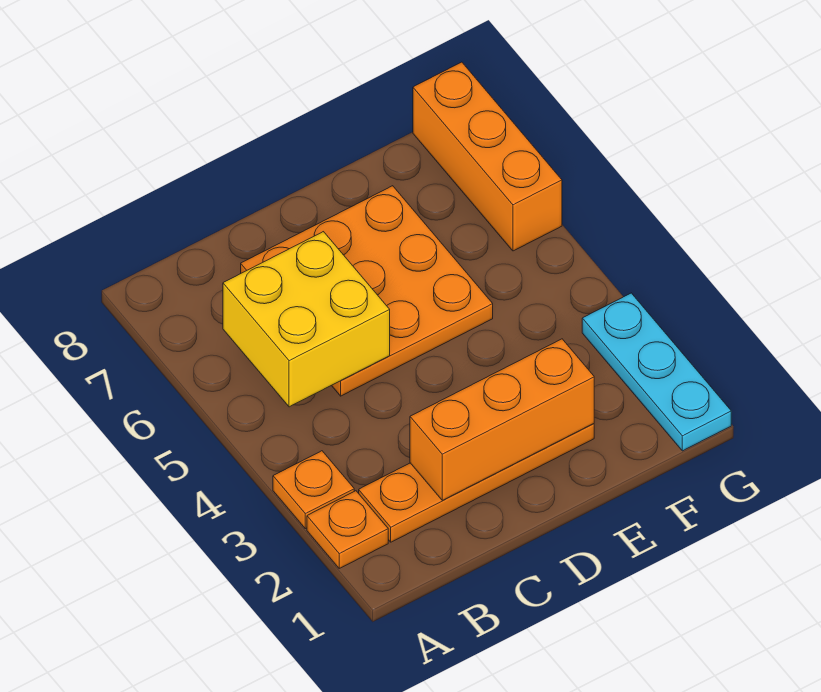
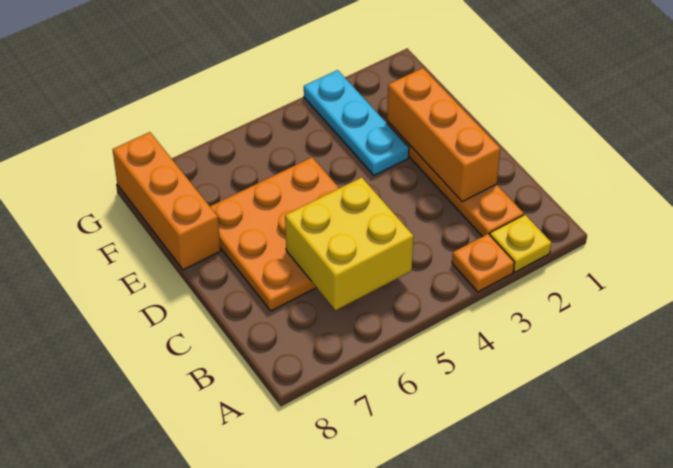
orange 1x1 plate [307,491,388,568] -> yellow 1x1 plate [490,215,551,272]
cyan 1x3 plate [582,293,731,451] -> cyan 1x3 plate turned to [304,70,409,176]
orange 1x3 brick [413,62,562,251] -> orange 1x3 brick turned to [113,132,221,270]

